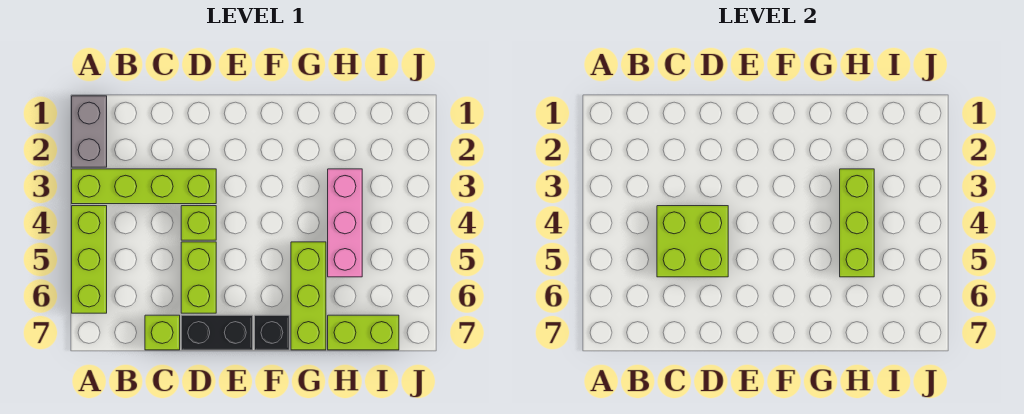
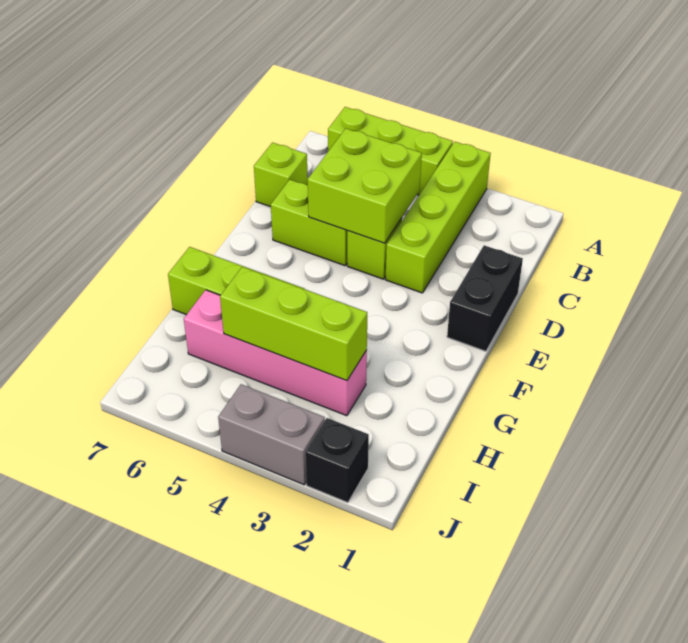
grey 1x2 brick [72,96,107,167] -> grey 1x2 brick moved to [218,384,325,485]
black 1x2 brick [181,315,253,350] -> black 1x2 brick moved to [447,245,523,351]
black 1x1 brick [255,315,289,350] -> black 1x1 brick moved to [305,418,369,503]
pink 1x3 brick [328,169,362,277] -> pink 1x4 brick [184,290,367,416]
lime 1x2 brick [328,315,399,350] -> none

